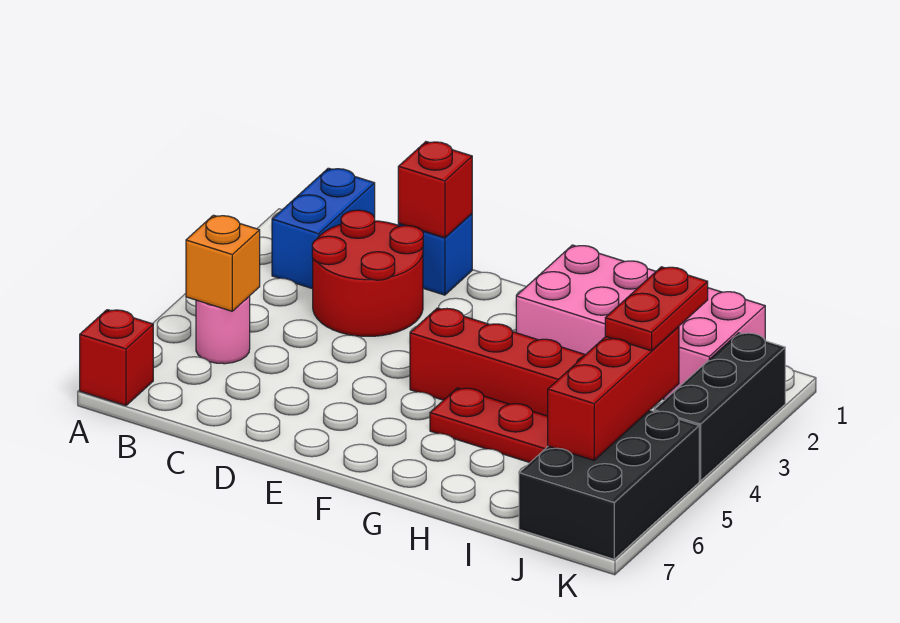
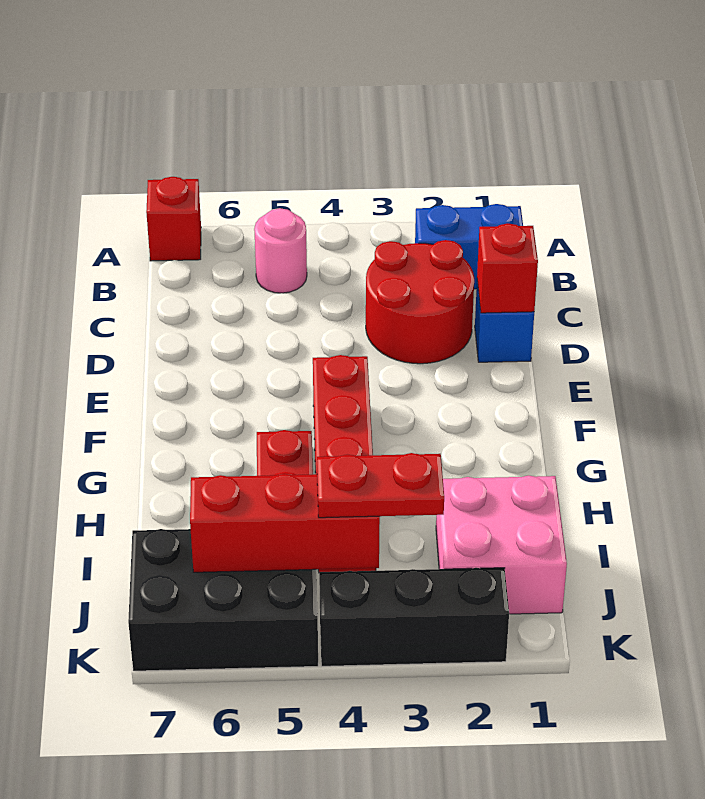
orange 1x1 brick [186,215,260,311] -> none
pink 2x4 brick [516,245,765,399] -> pink 2x2 brick [436,475,567,614]

